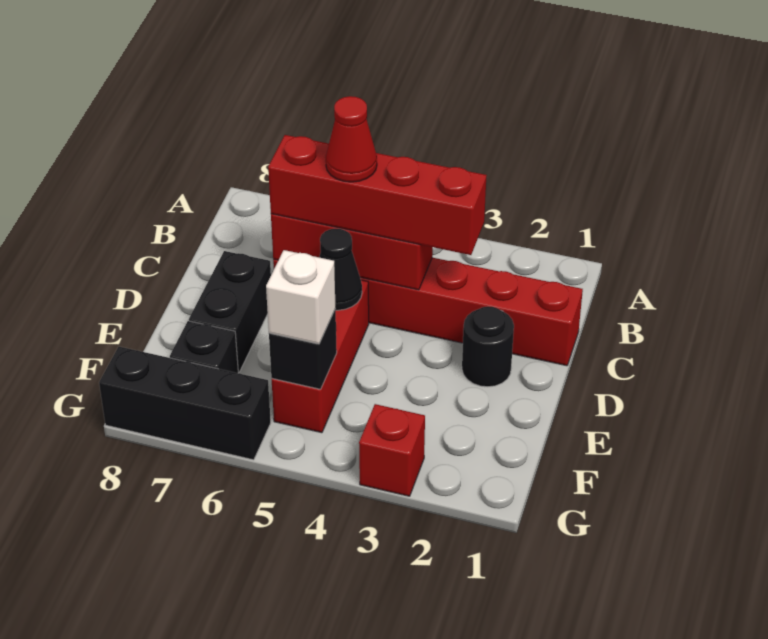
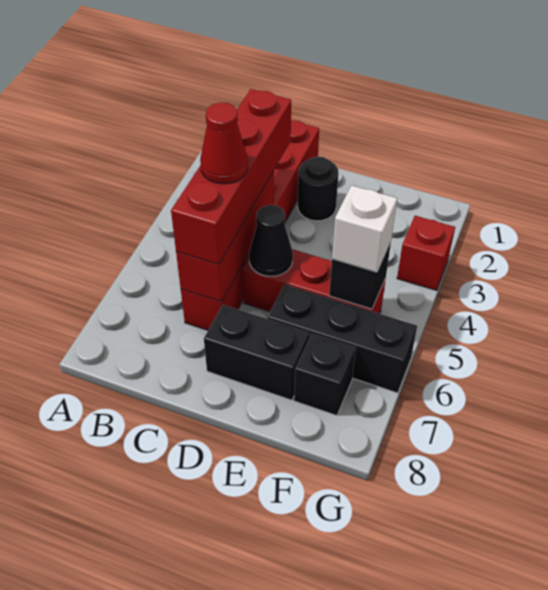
black 1x3 brick [99,347,271,460] -> black 1x3 brick turned to [268,284,417,393]

